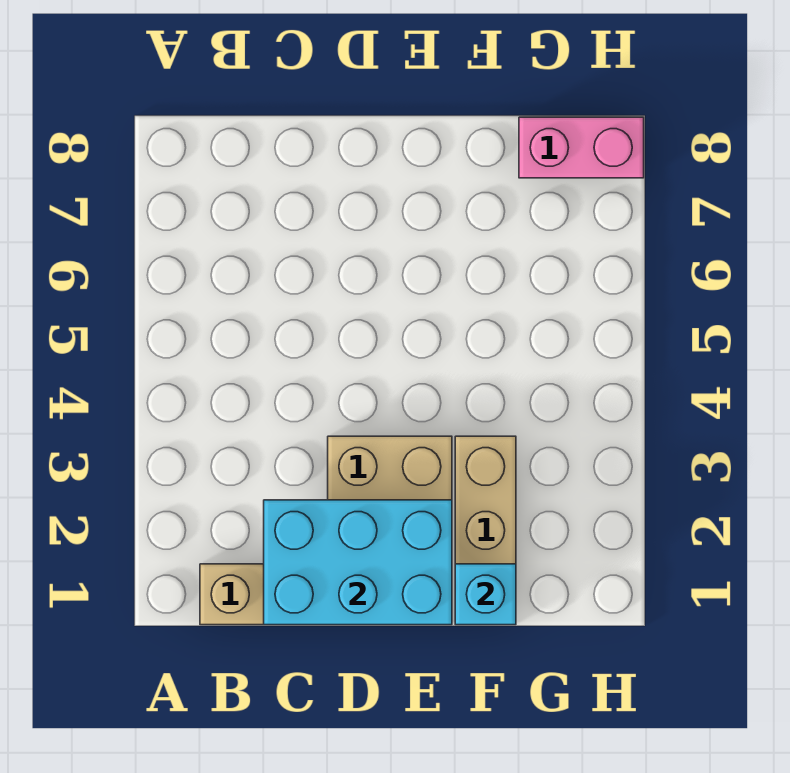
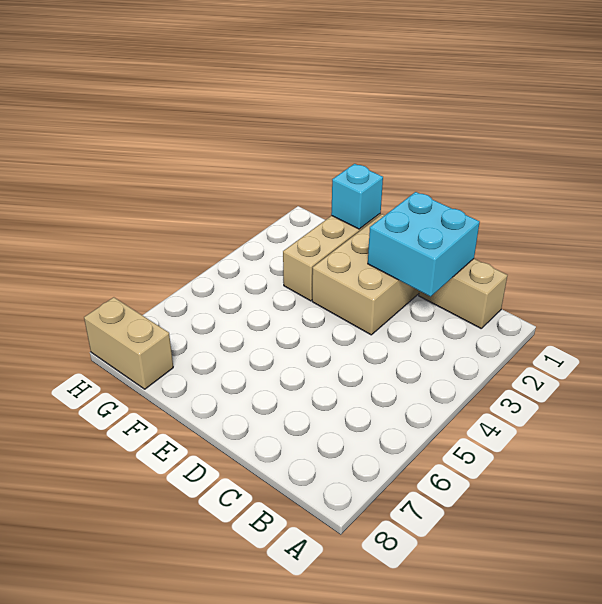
cyan 2x3 brick [264,500,452,625] -> cyan 2x2 brick [368,192,480,296]
pink 1x2 brick [519,117,644,178] -> tan 1x2 brick [84,297,173,389]

